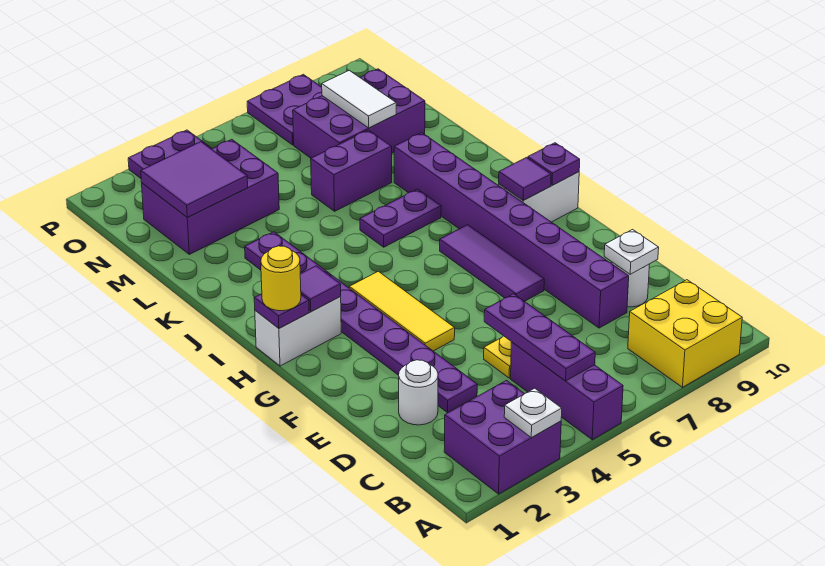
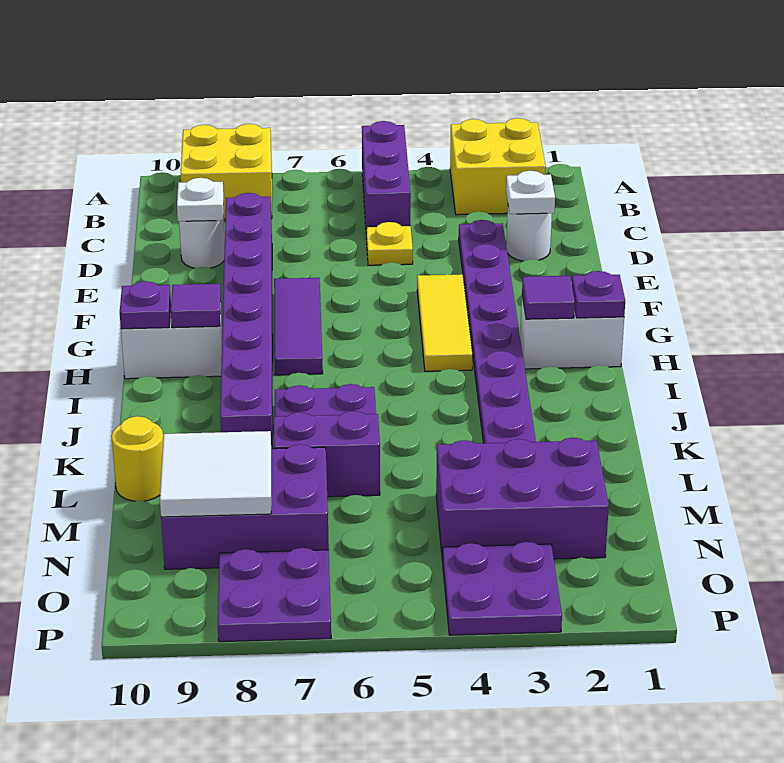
purple 2x2 brick [444,380,561,494] -> yellow 2x2 brick [450,118,546,215]
white 1x1 plate [504,388,562,438] -> white 1x1 plate moved to [506,171,555,214]
purple 1x3 plate [484,294,595,381] -> none
yellow 1x1 round brick [261,246,301,311] -> yellow 1x1 round brick moved to [112,416,163,501]
purple 2x2 tile [141,142,248,217] -> none
white 1x2 tile [322,70,396,128] -> white 2x2 tile [160,431,271,517]

